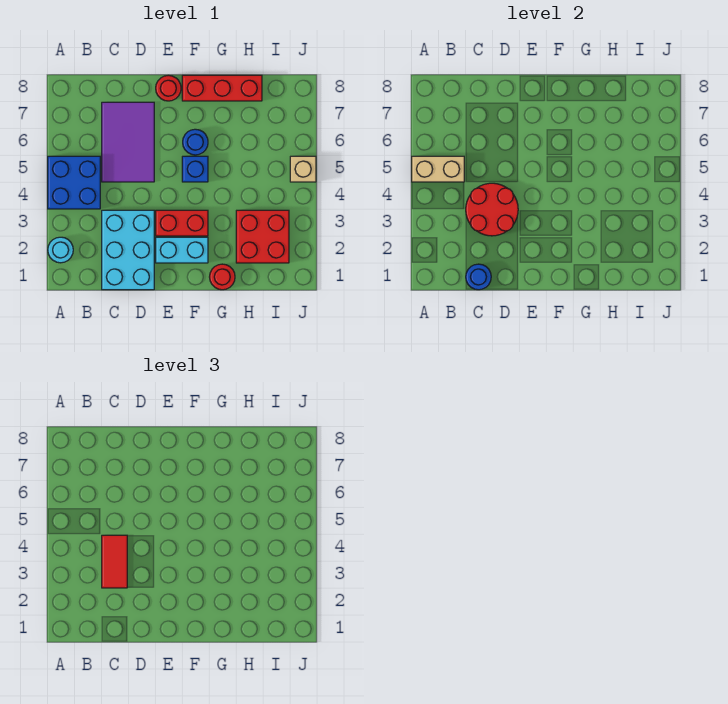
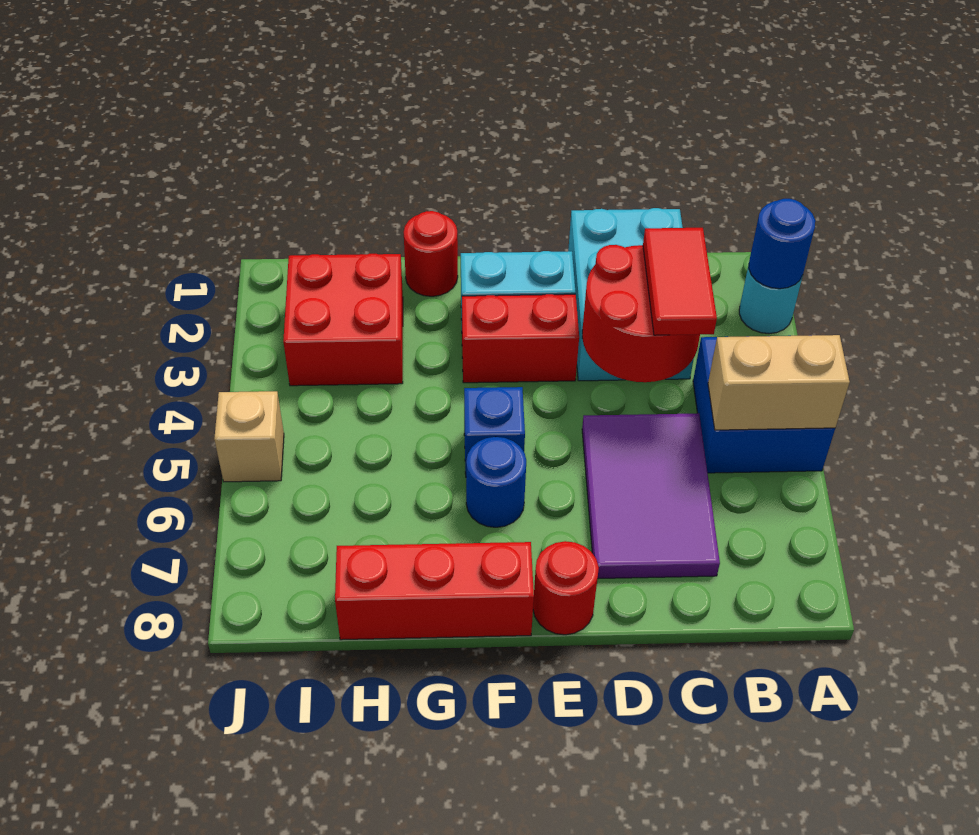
blue 1x1 round brick [466,264,491,290] -> blue 1x1 round brick moved to [749,199,815,289]

